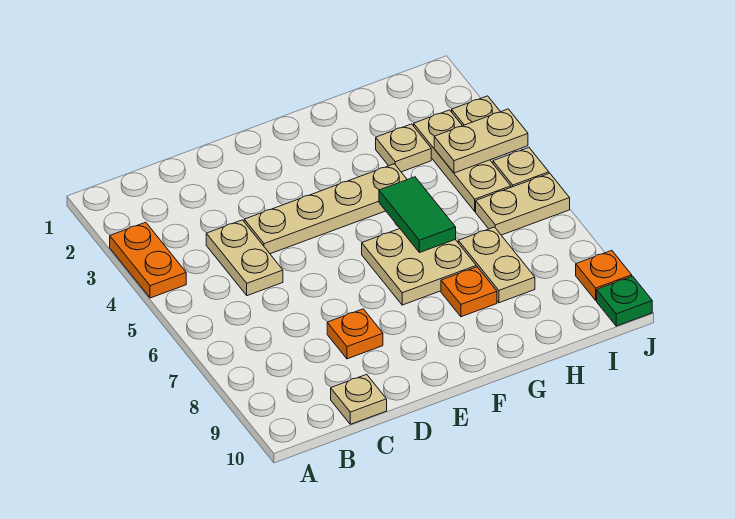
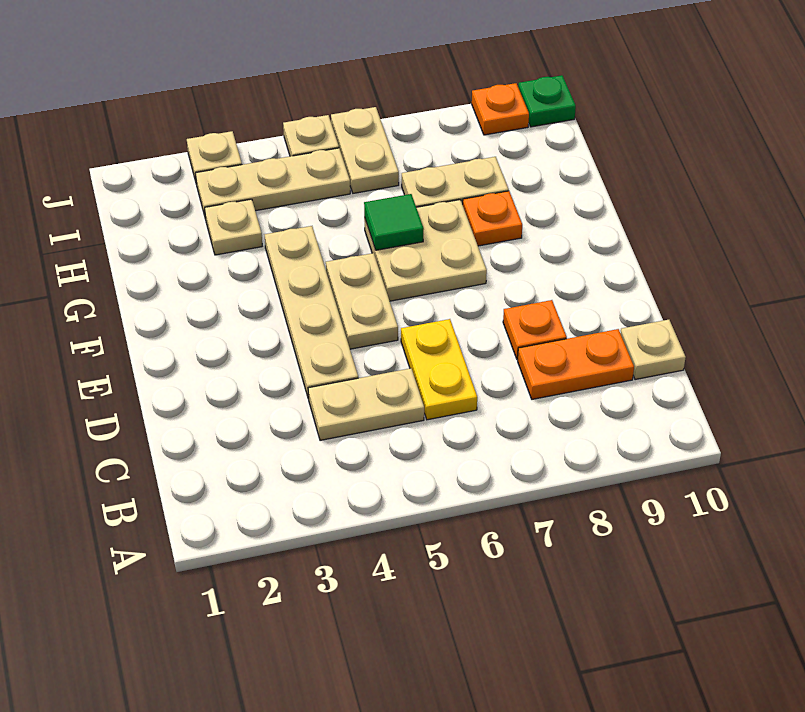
orange 1x2 plate [110,222,186,298] -> orange 1x2 plate moved to [518,329,634,399]
none -> yellow 1x2 plate [401,319,477,420]
green 1x2 tile [379,177,456,253] -> green 1x1 tile [364,194,424,250]
tan 1x2 plate [434,109,528,173] -> tan 1x2 plate moved to [326,253,398,349]

